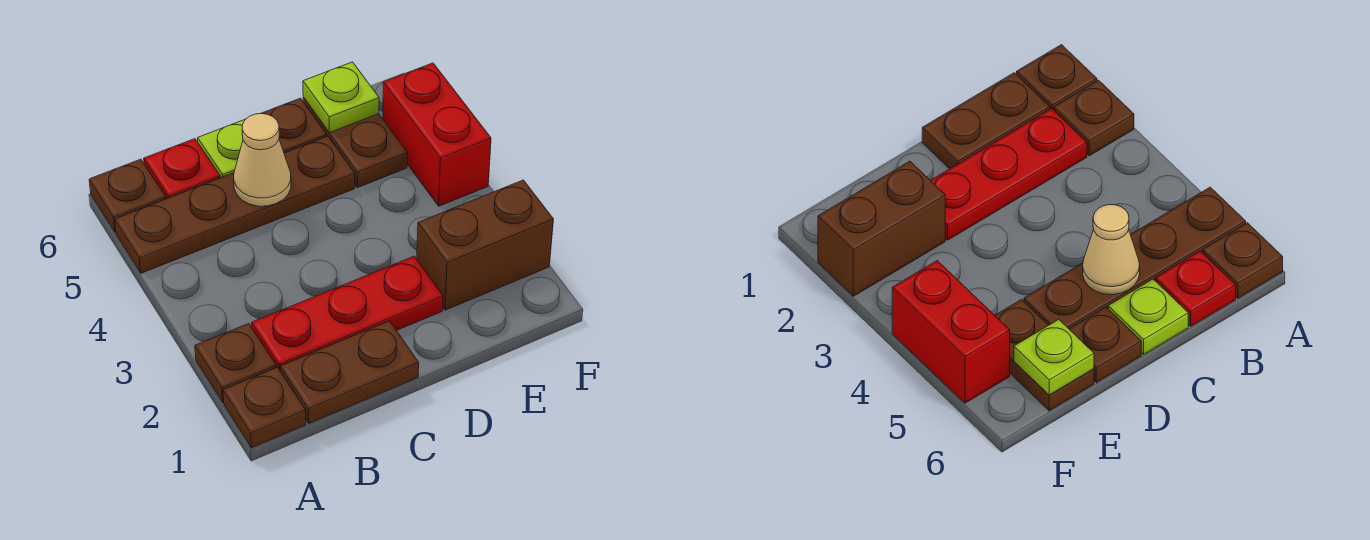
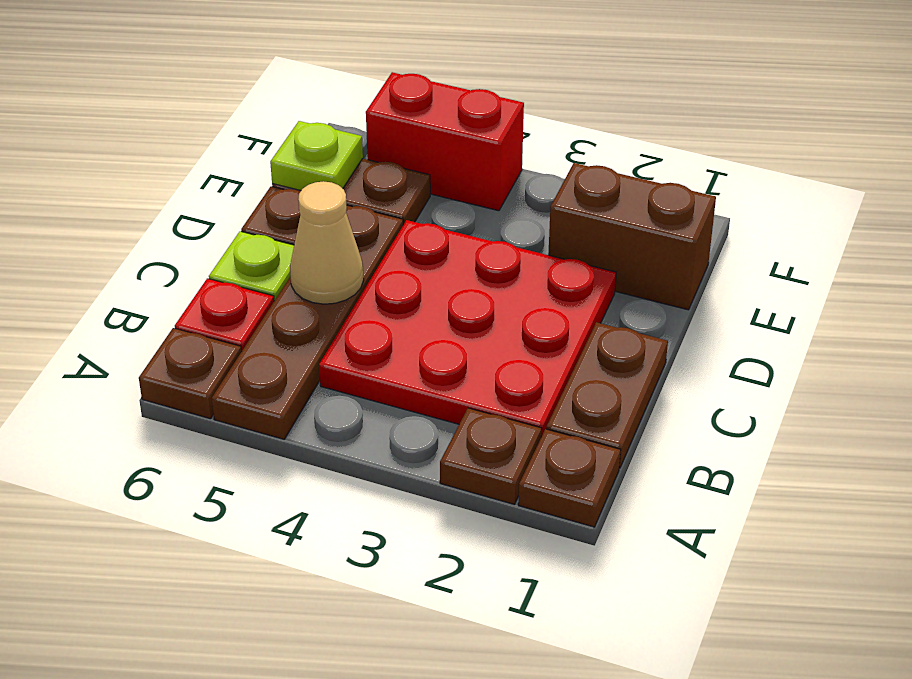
red 1x3 plate [252,256,443,370] -> red 3x3 plate [319,220,616,437]
brown 1x2 brick [417,180,554,310] -> brown 1x2 brick turned to [548,163,716,310]

